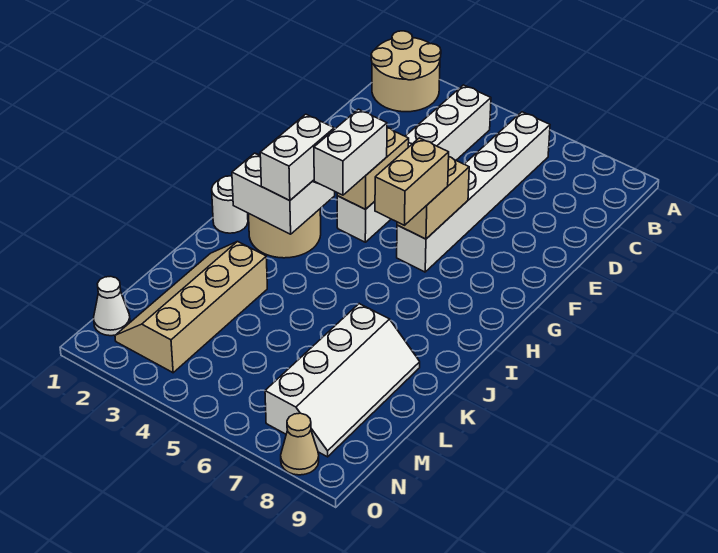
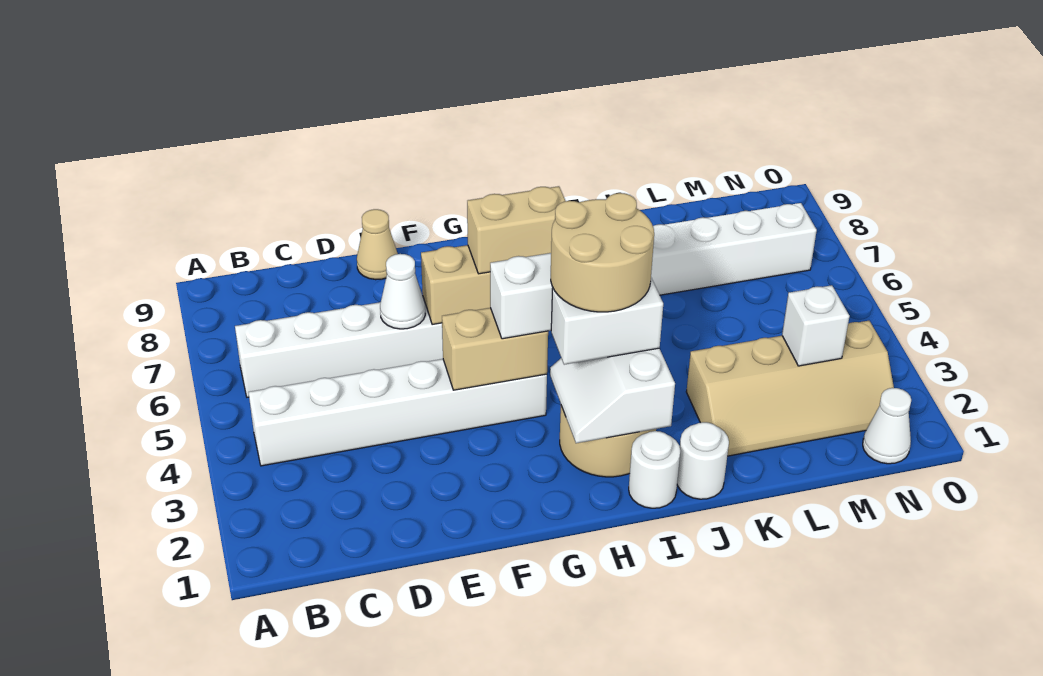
tan 2x2 round brick [371,31,441,112] -> tan 2x2 round brick moved to [551,193,654,312]
none -> white 1x1 cone [380,254,425,329]
none -> white 1x1 round brick [677,422,729,499]
none -> white 1x1 brick [782,285,850,366]
tan 1x1 cone [281,413,319,475] -> tan 1x1 cone moved to [357,209,398,280]

